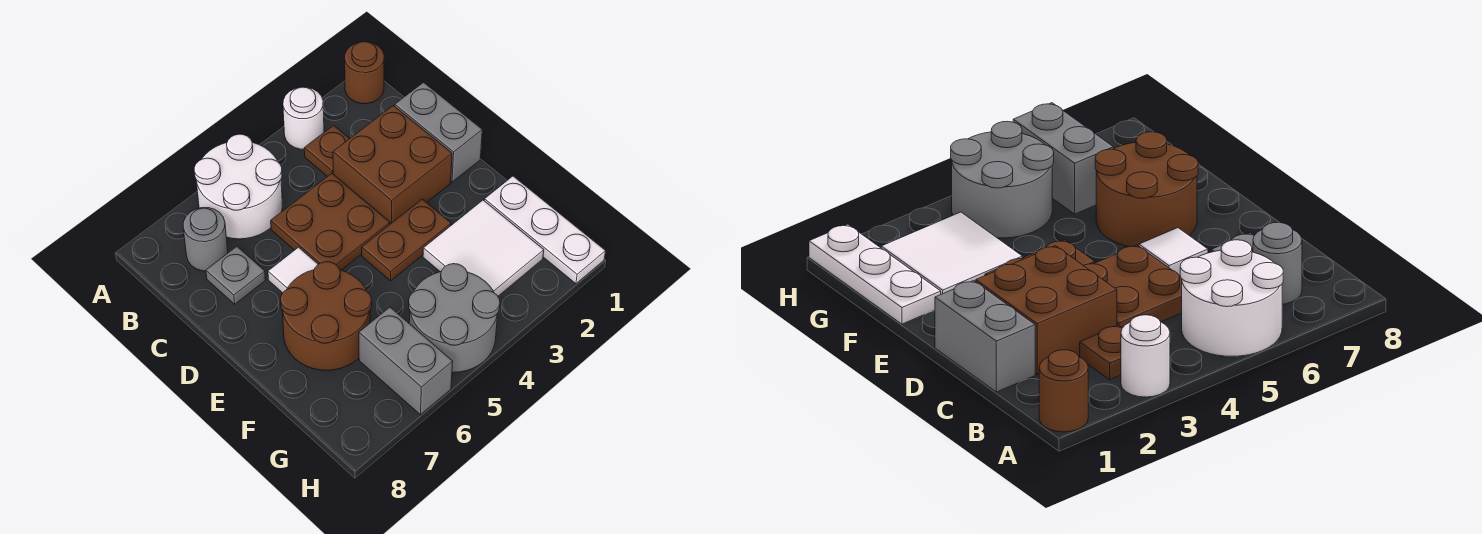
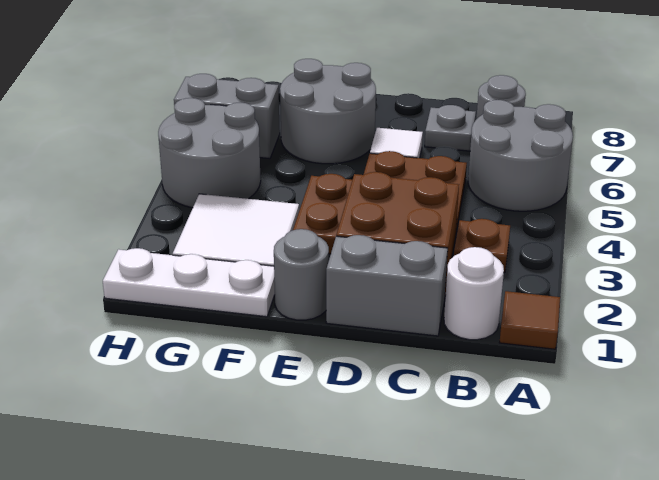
brown 1x1 round brick [345,42,384,104] -> brown 1x1 tile [499,291,560,349]
white 1x1 round brick [283,87,324,149] -> white 1x1 round brick moved to [444,247,504,340]
white 2x2 round brick [194,134,282,239] -> grey 2x2 round brick [468,100,573,211]
none -> grey 1x1 round brick [274,229,329,320]
brown 2x2 round brick [280,262,372,370] -> grey 2x2 round brick [280,59,376,164]

